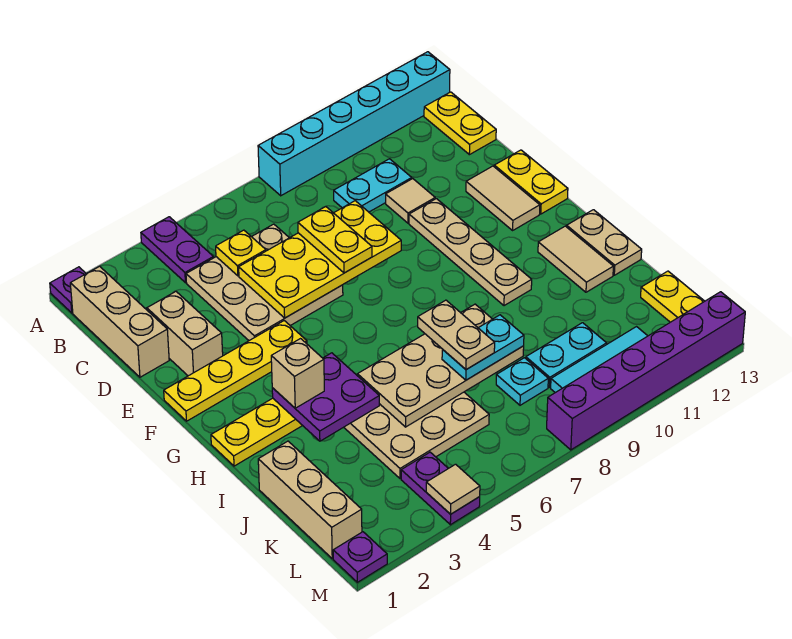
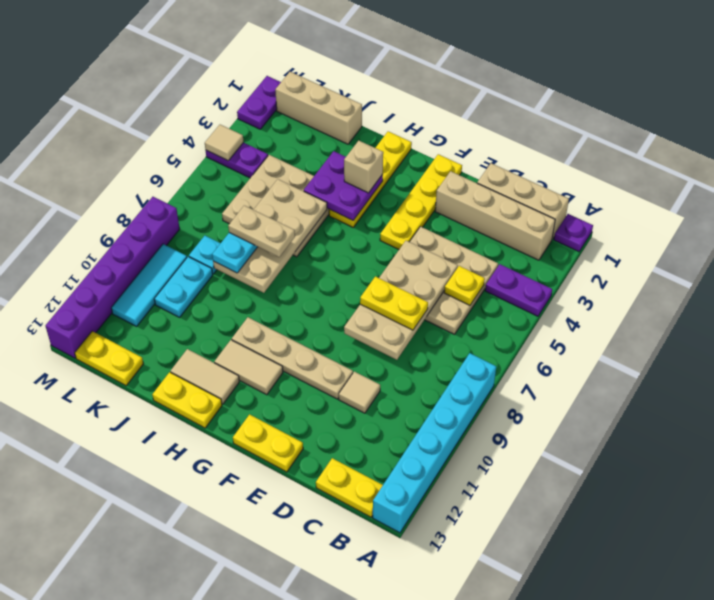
cyan 1x2 plate [334,159,412,212] -> none
tan 1x2 brick [147,292,223,376] -> tan 1x4 brick [435,171,555,260]
yellow 2x4 plate [239,201,401,318] -> tan 2x4 plate [344,241,458,360]
tan 1x2 tile [466,166,540,230] -> tan 1x2 tile moved to [214,340,283,395]
tan 1x2 plate [567,210,642,275] -> yellow 1x2 plate [152,372,222,428]
purple 1x1 plate [333,532,387,582] -> purple 1x2 plate [237,76,281,129]

